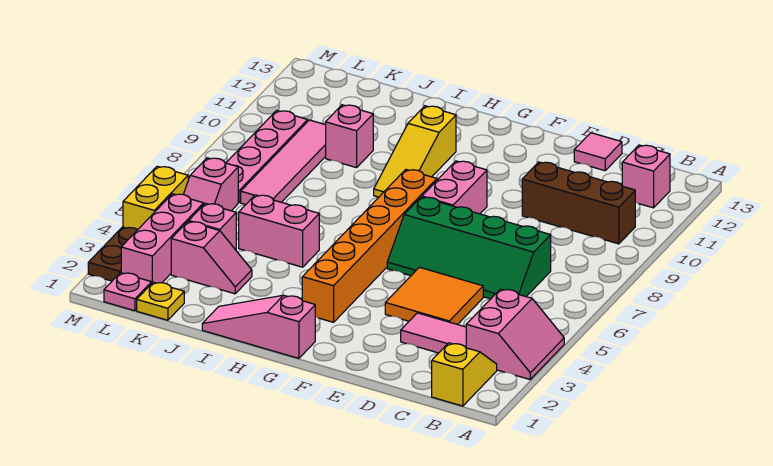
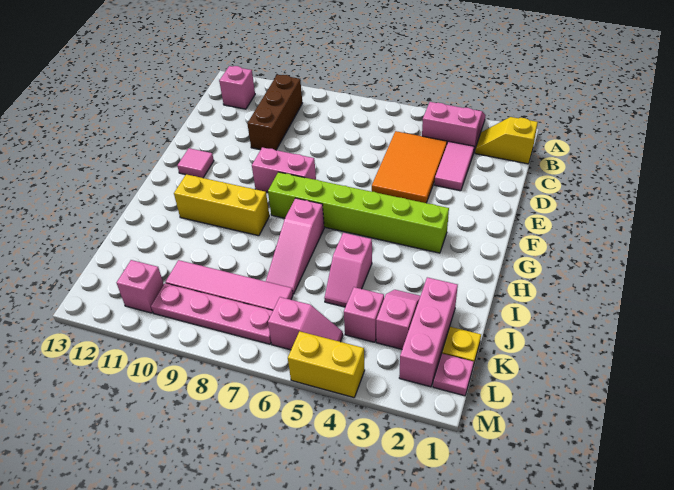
green 2x4 slope [387,197,551,299] -> none
orange 2x2 tile [385,267,483,325] -> orange 2x3 tile [372,131,447,203]
pink 1x1 tile [574,133,622,171] -> pink 1x1 tile moved to [177,148,214,178]
pink 1x3 slope [202,295,315,358] -> pink 1x3 slope moved to [266,198,324,294]
orange 1x6 brick [302,170,437,322] -> lime 1x6 brick [268,172,449,253]
yellow 1x3 slope [374,106,456,197] -> yellow 1x3 brick [174,174,269,236]
pink 1x2 brick [239,195,319,267] -> pink 1x2 slope [324,233,372,307]
pink 1x1 brick [326,105,373,168] -> pink 1x1 brick moved to [117,260,164,313]
pink 1x3 brick [121,194,204,283] -> pink 1x3 brick turned to [399,277,458,387]
brown 1x2 plate [88,227,137,281] -> none

